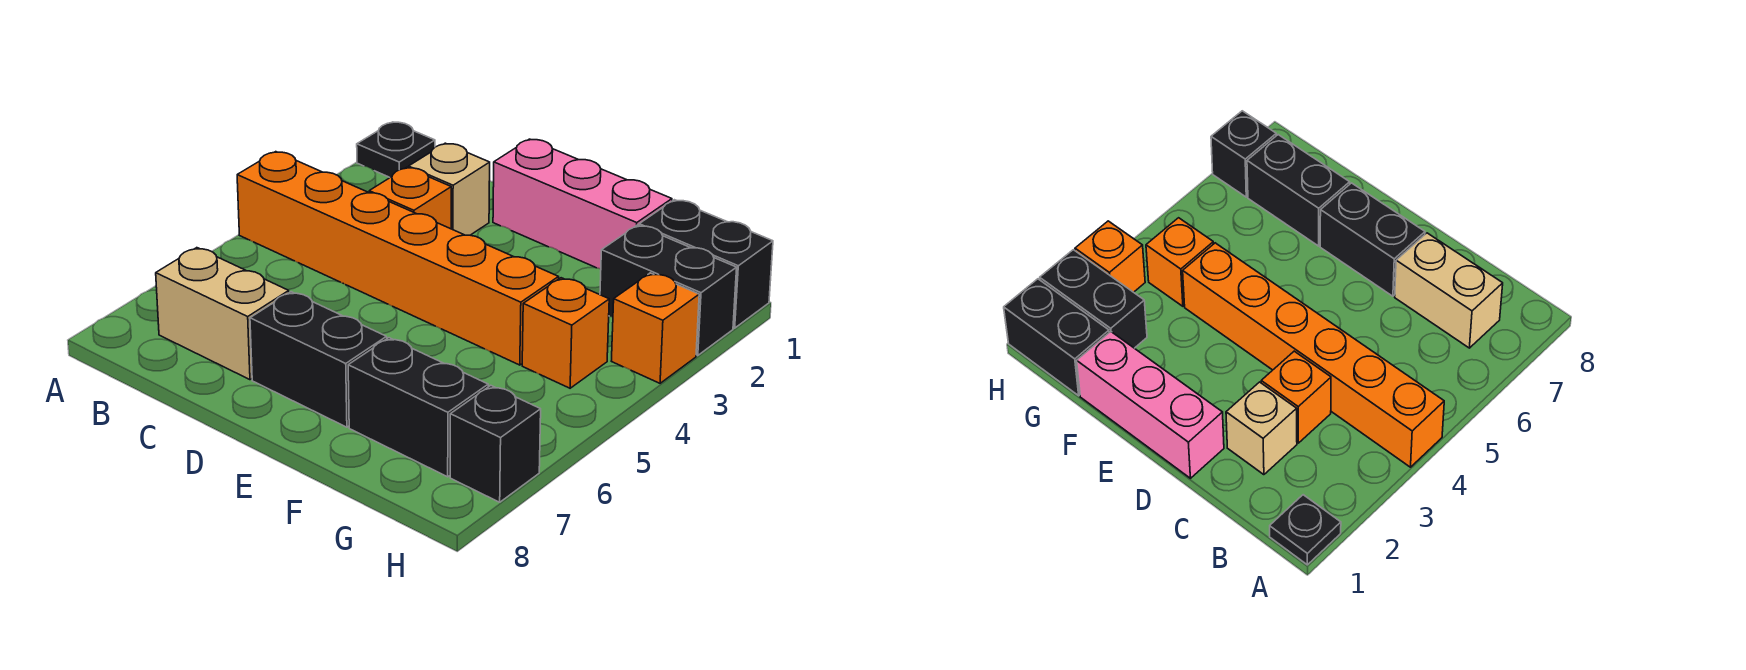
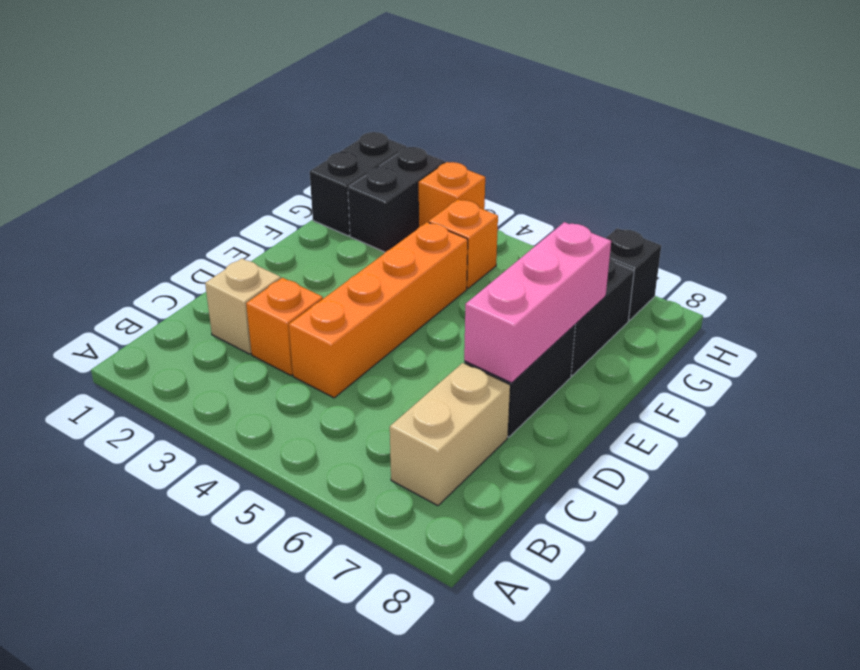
black 1x1 plate [357,122,435,177] -> none
orange 1x6 brick [237,152,559,365] -> orange 1x4 brick [289,222,468,398]
pink 1x3 brick [493,139,672,269] -> pink 1x3 brick moved to [464,222,611,383]

